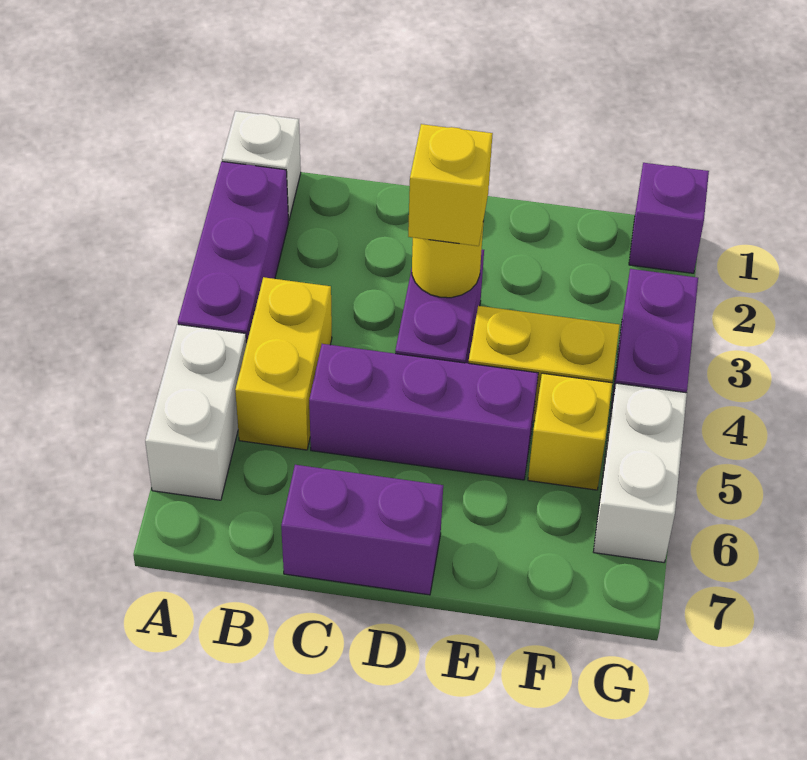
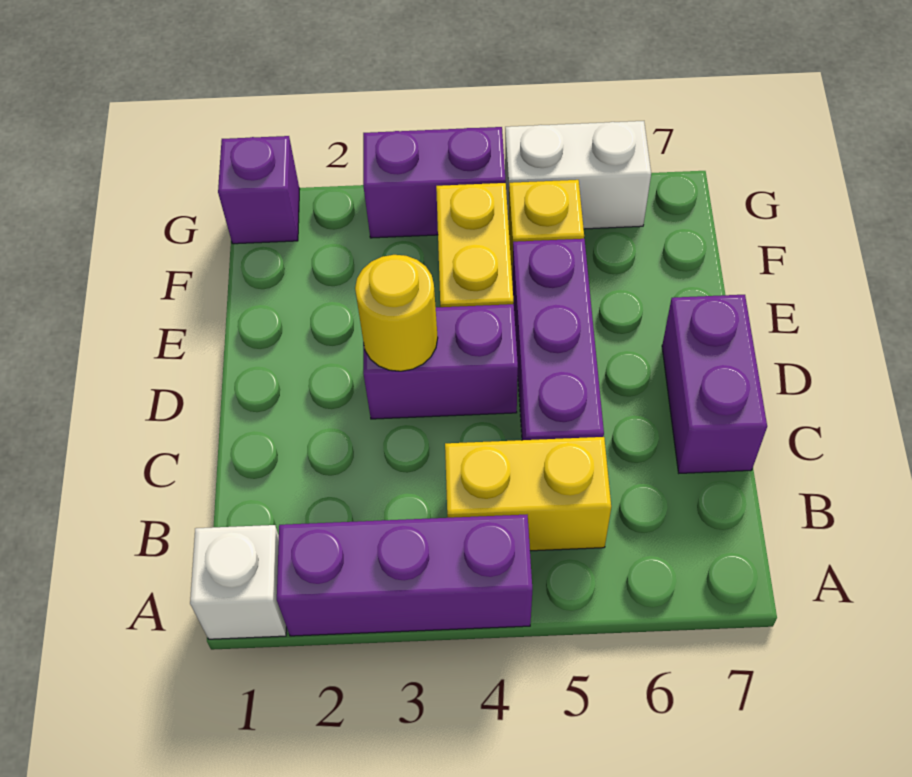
white 1x2 brick [145,324,246,500] -> none
yellow 1x1 brick [408,124,493,246] -> none

